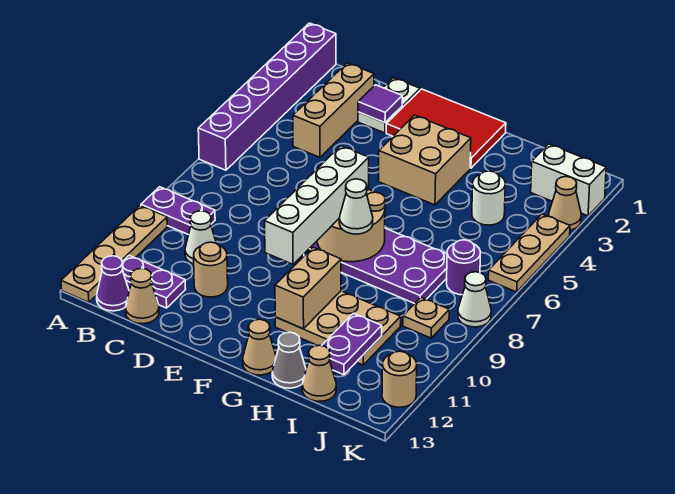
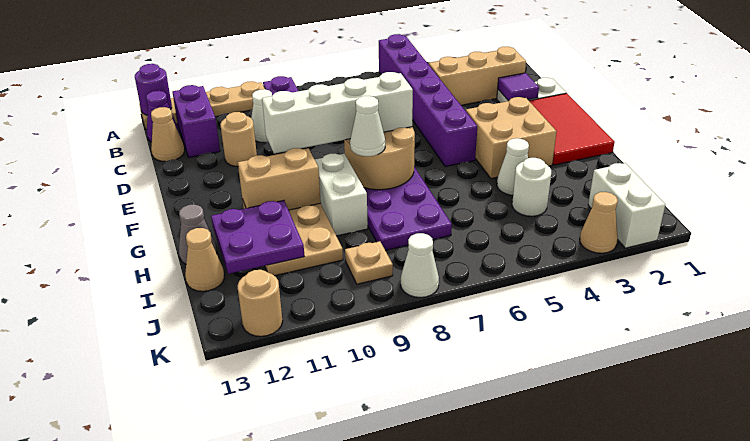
purple 1x6 brick [198,23,336,170] -> purple 1x6 brick turned to [379,34,477,167]
purple 1x2 plate [122,255,186,308] -> purple 1x2 brick [173,85,220,157]
none -> white 1x2 brick [315,154,368,236]
tan 1x1 cone [243,319,276,375] -> none
none -> white 1x1 cone [497,138,529,195]
purple 1x2 plate [322,313,382,375] -> purple 2x2 plate [211,201,304,274]
purple 1x1 round brick [447,240,481,295] -> purple 1x1 round brick moved to [135,64,172,115]
tan 1x3 plate [488,214,570,292] -> none

